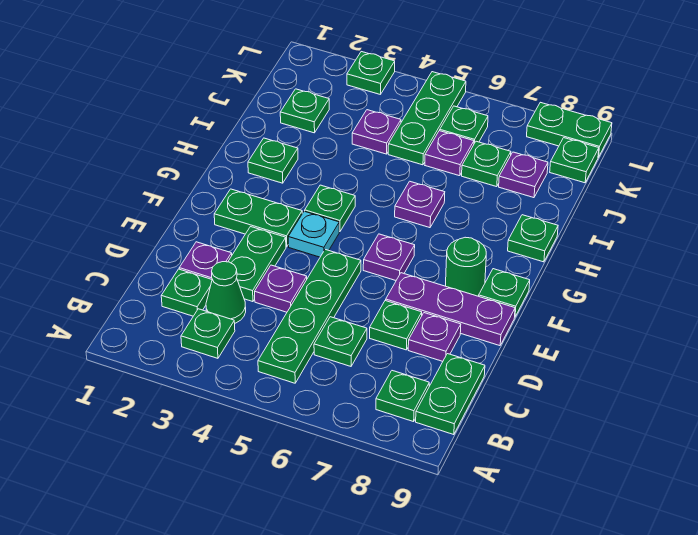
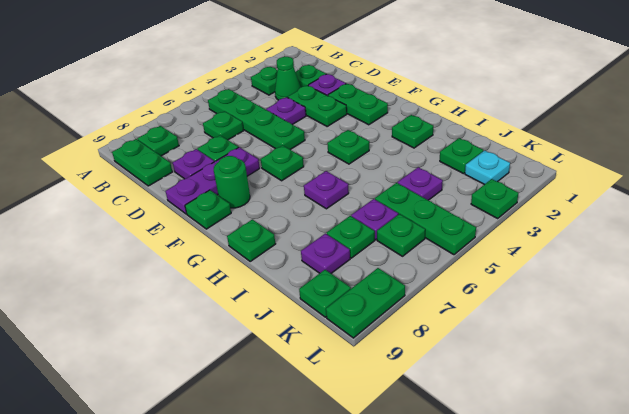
green 1x2 plate [214,189,302,247] -> green 1x2 plate turned to [328,84,388,125]
cyan 1x1 plate [288,211,339,257] -> cyan 1x1 plate moved to [465,150,510,185]
purple 1x1 plate [363,234,415,280] -> green 1x1 plate [261,145,304,181]

